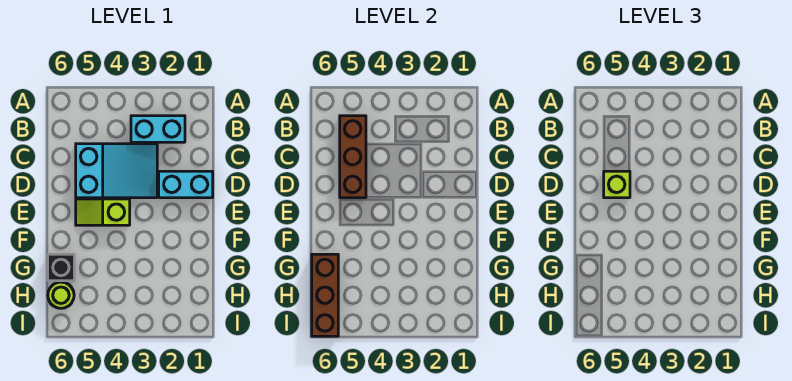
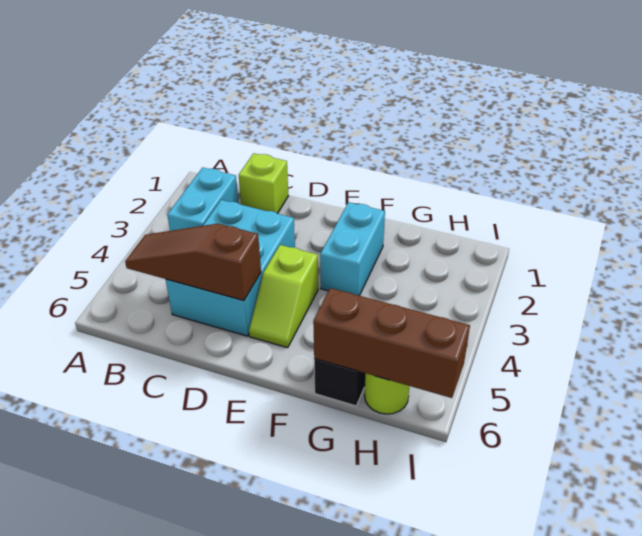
brown 1x3 brick [340,116,366,198] -> brown 1x3 slope [125,224,261,301]
cyan 2x3 slope [76,144,157,198] -> cyan 2x3 brick [166,200,295,336]
cyan 1x2 brick [159,171,213,198] -> cyan 1x2 brick moved to [320,202,385,296]
lime 1x1 brick [604,171,630,198] -> lime 1x1 brick moved to [239,153,289,213]

